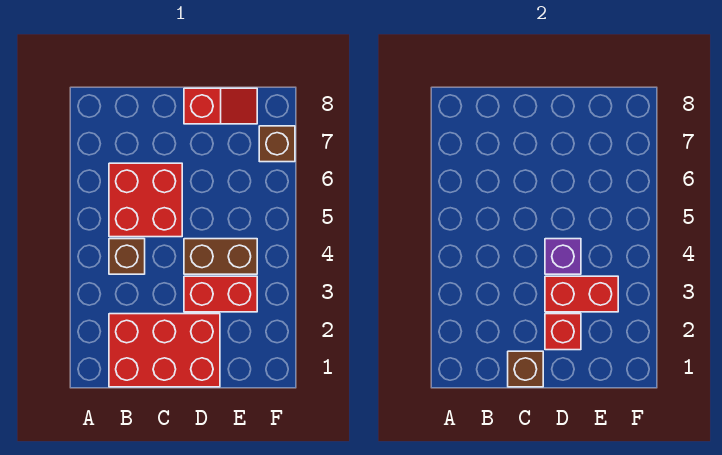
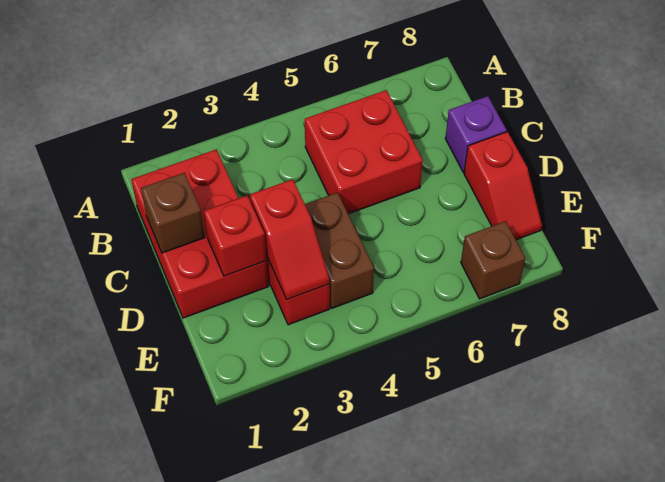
brown 1x1 brick [109,239,145,274] -> none
red 1x2 brick [545,276,618,312] -> red 1x2 slope [250,179,329,299]
purple 1x1 brick [545,239,581,274] -> purple 1x1 brick moved to [445,96,507,172]

